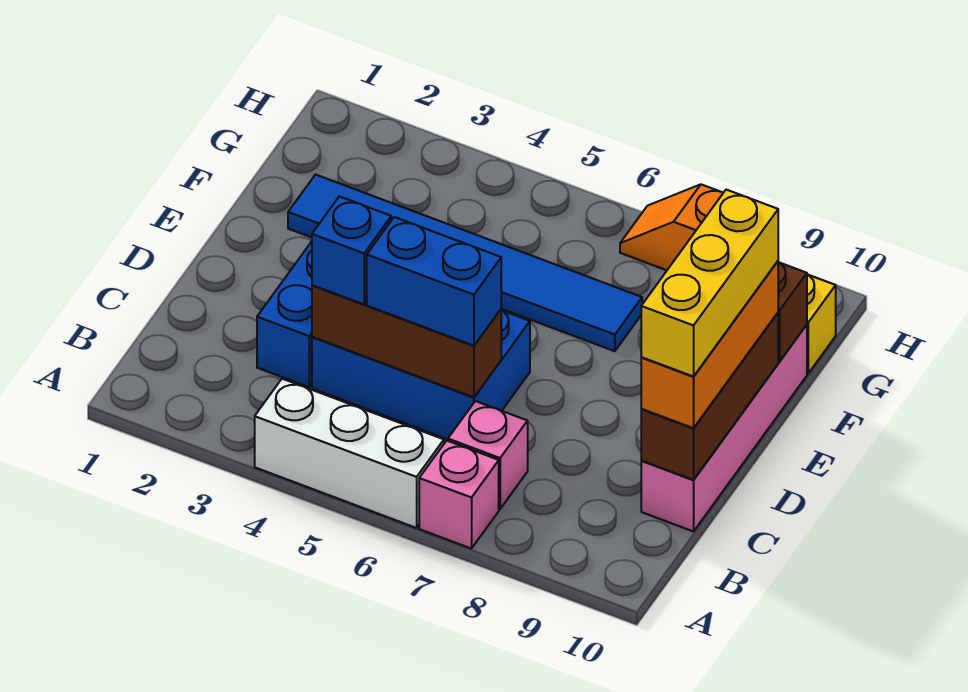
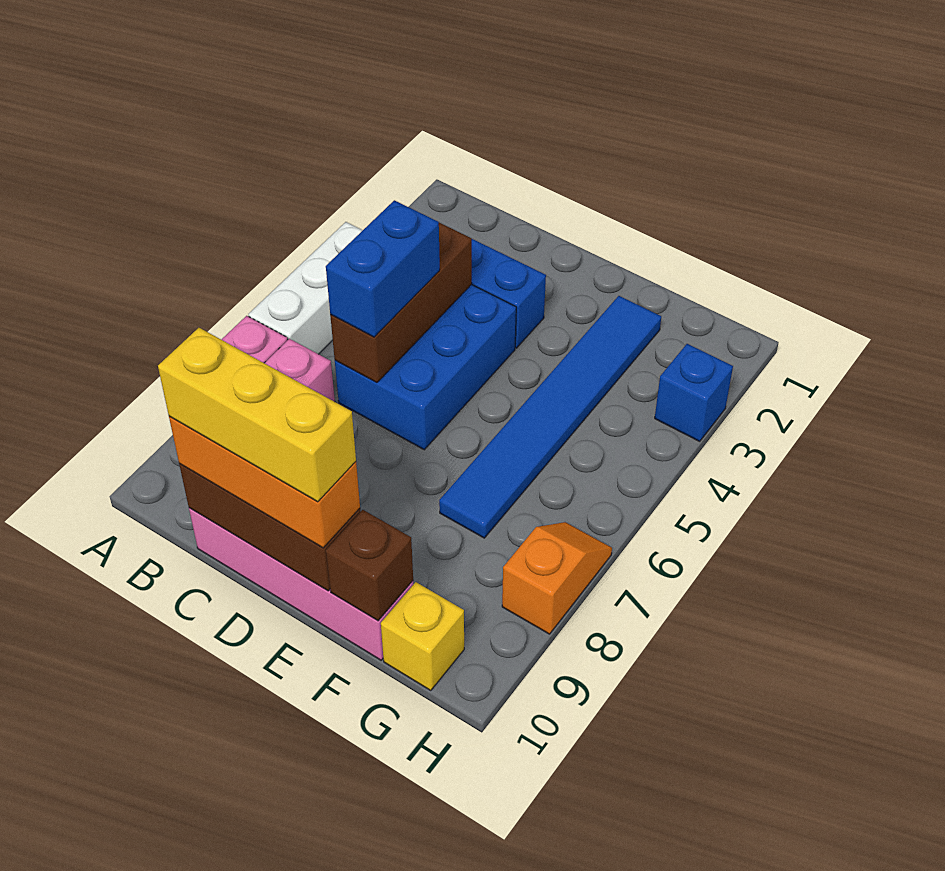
blue 1x1 brick [312,196,391,304] -> blue 1x1 brick moved to [655,344,733,441]

